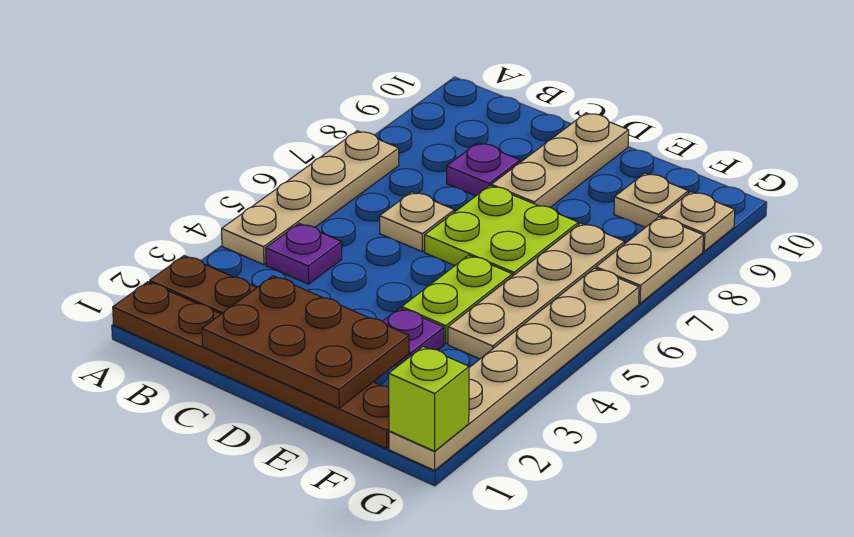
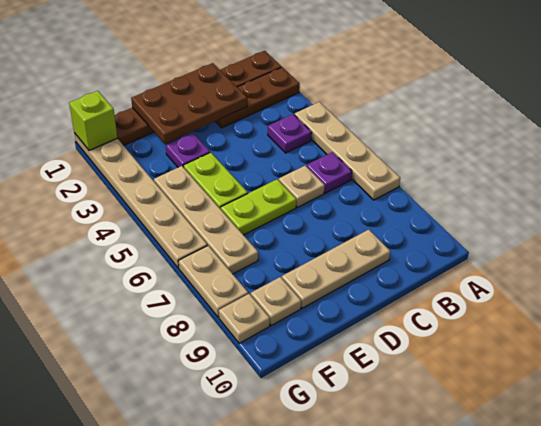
purple 1x1 plate [447,143,520,196] -> purple 1x1 plate moved to [306,152,352,193]
lime 2x2 plate [425,186,578,276] -> lime 1x2 plate [221,179,296,235]
tan 1x3 plate [491,113,629,207] -> tan 1x3 plate turned to [282,229,390,308]

